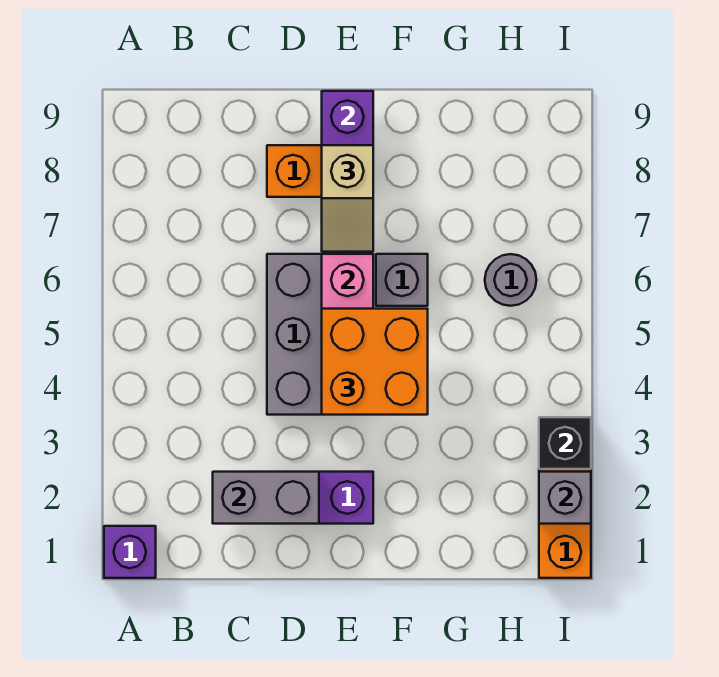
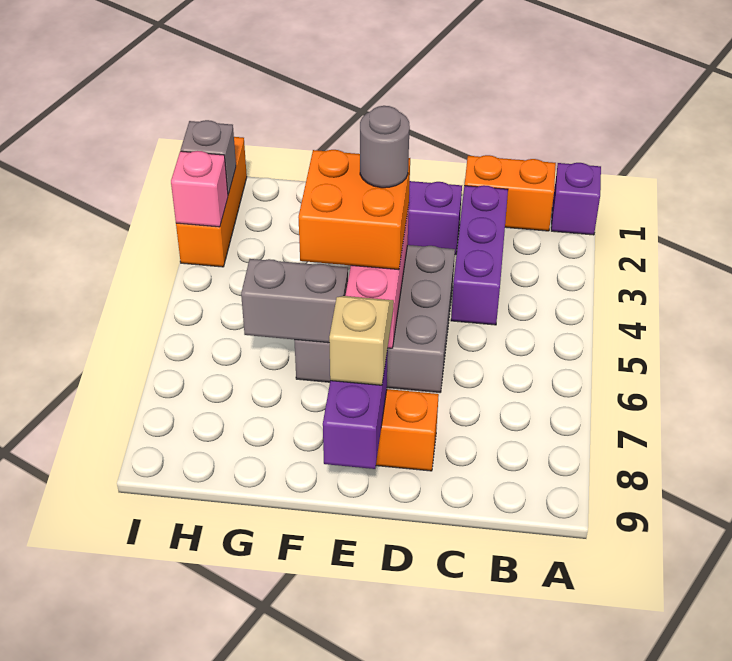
none -> orange 1x2 brick [464,155,556,231]
none -> purple 1x3 brick [451,185,508,325]
grey 1x2 brick [213,472,319,524] -> grey 1x2 brick moved to [241,259,348,343]
grey 1x1 round brick [485,254,536,306] -> grey 1x1 round brick moved to [360,106,410,188]
black 1x1 brick [539,417,591,469] -> pink 1x1 brick [171,151,228,227]

